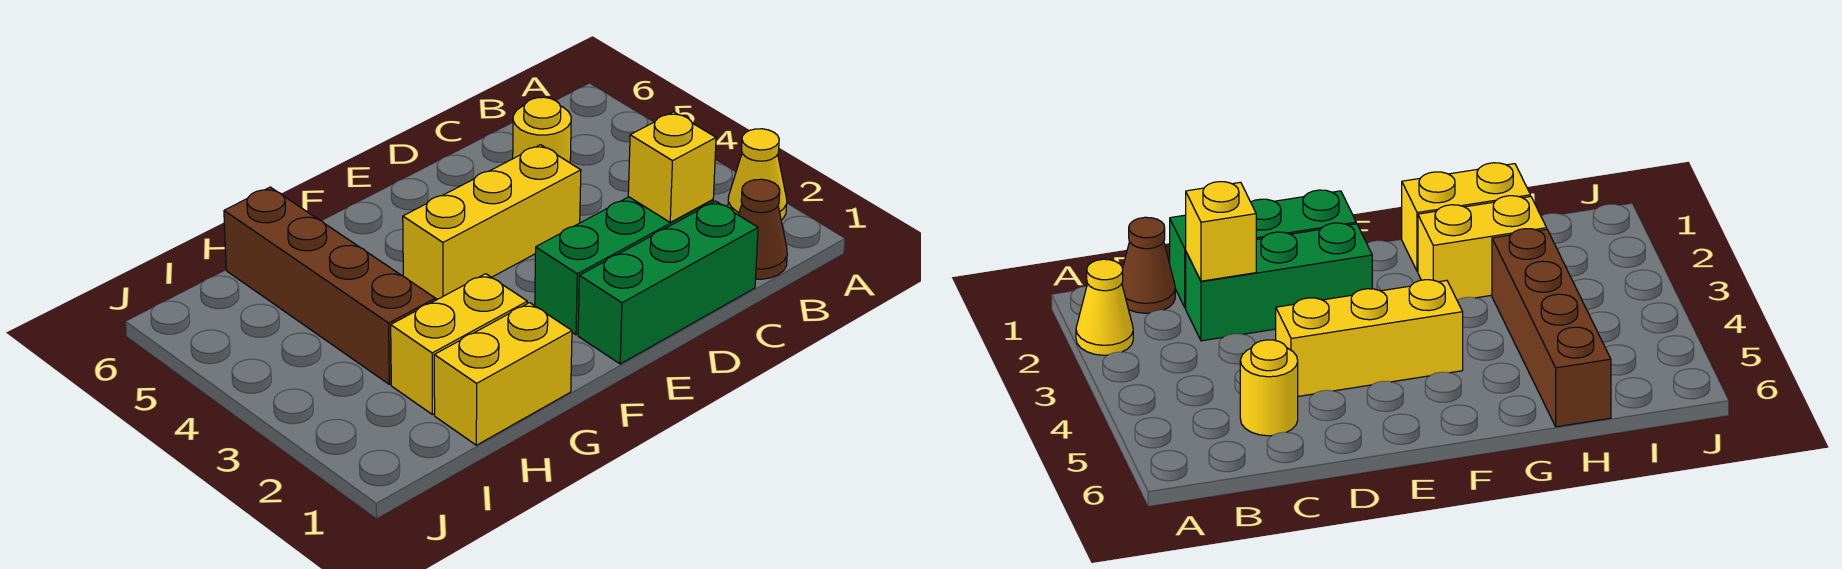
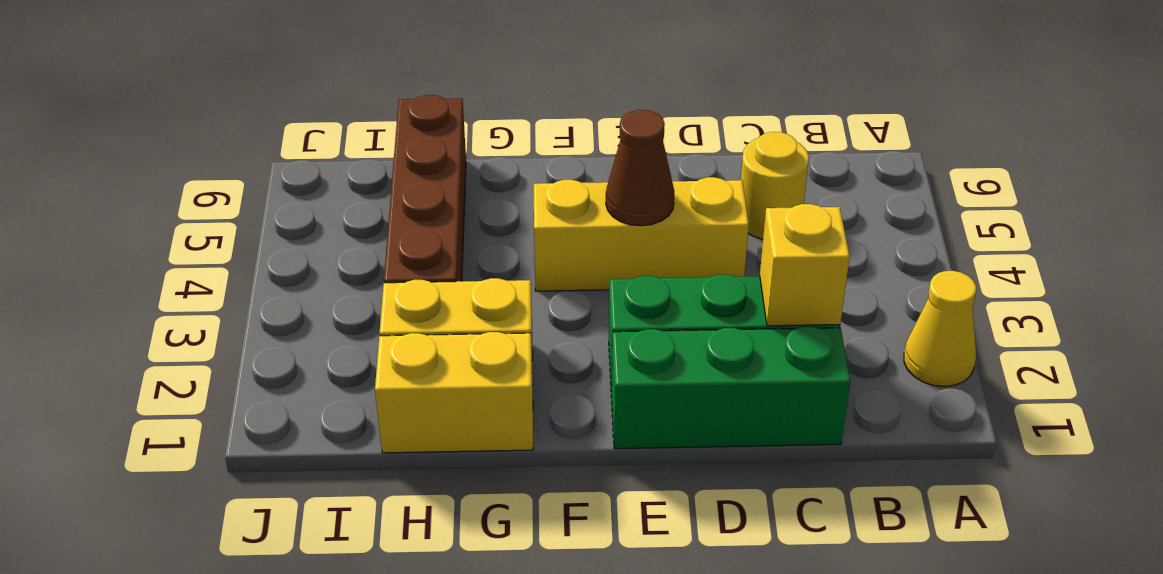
brown 1x1 cone [739,179,787,279] -> brown 1x1 cone moved to [606,110,674,226]

